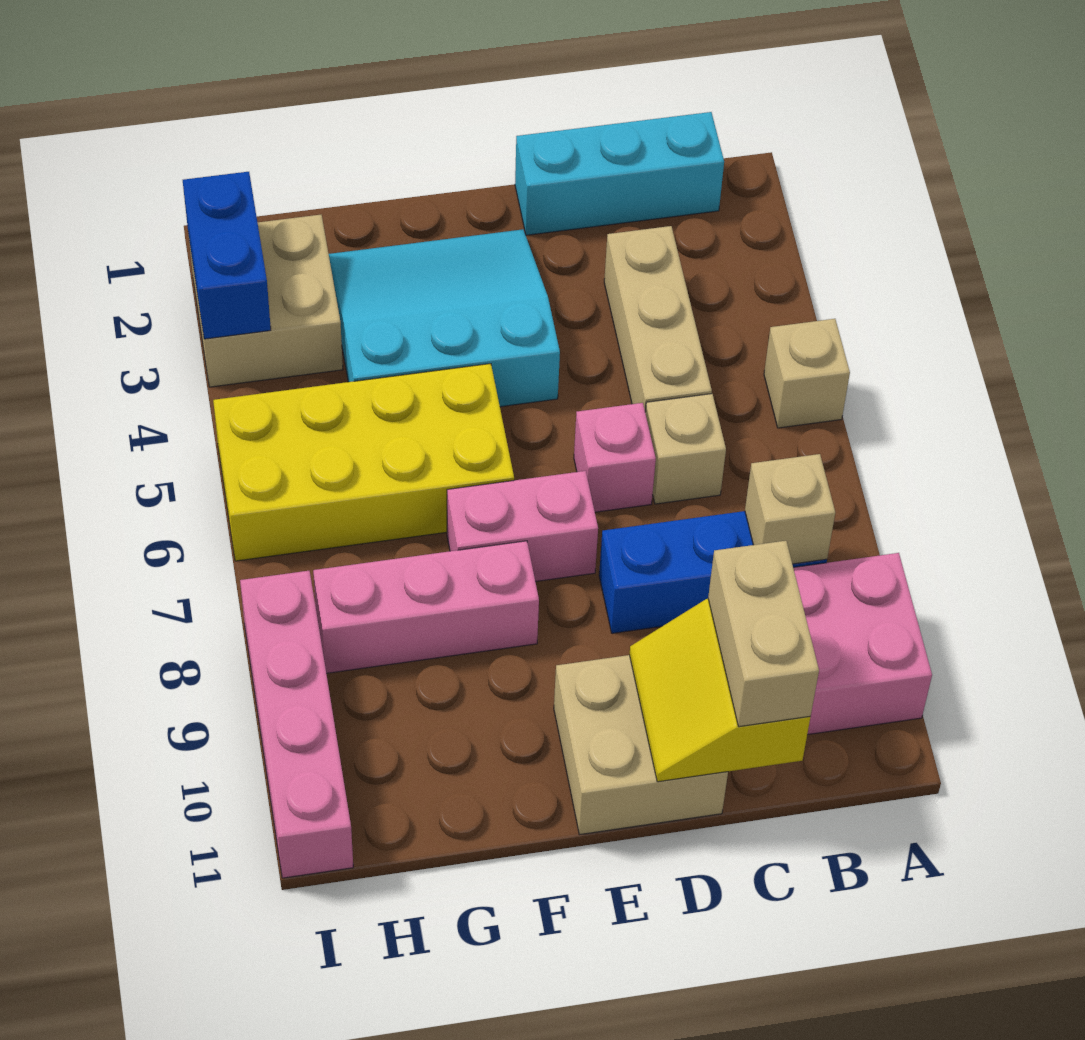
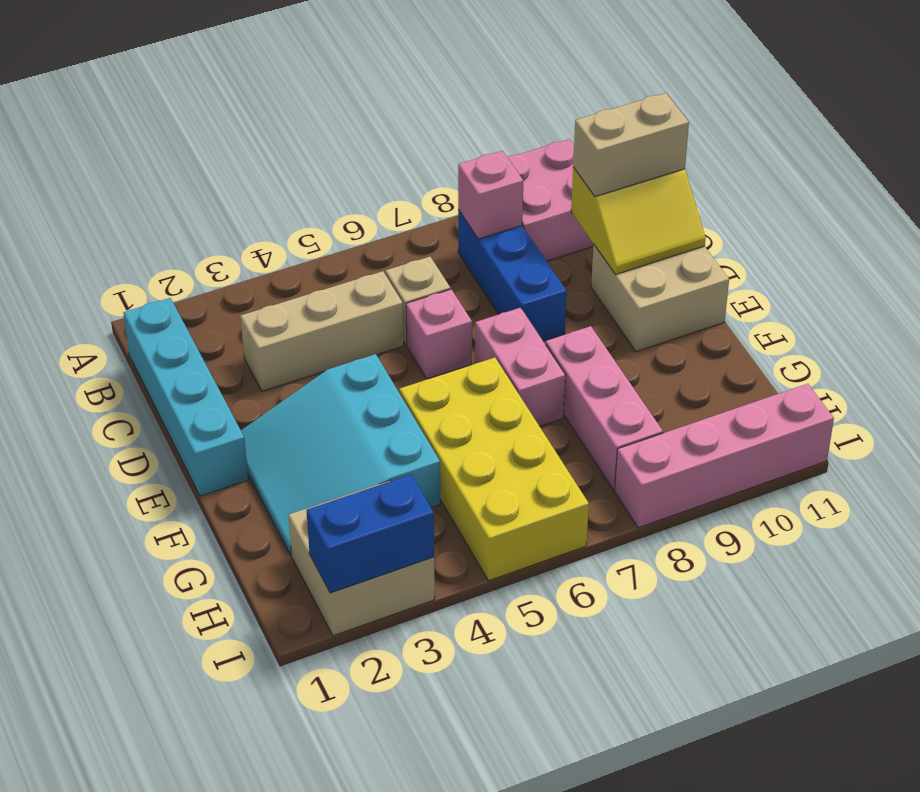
tan 1x1 brick [764,319,850,428] -> none
cyan 1x3 brick [515,112,724,235] -> cyan 1x4 brick [123,298,248,496]
tan 1x1 brick [745,454,835,564] -> pink 1x1 brick [458,151,523,239]

